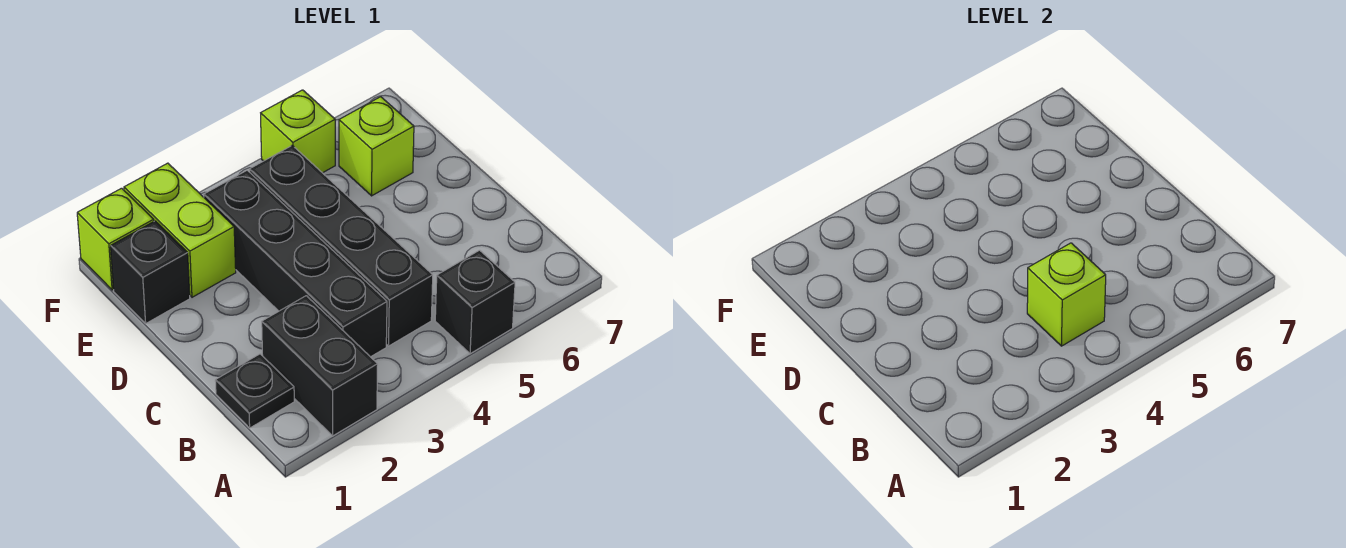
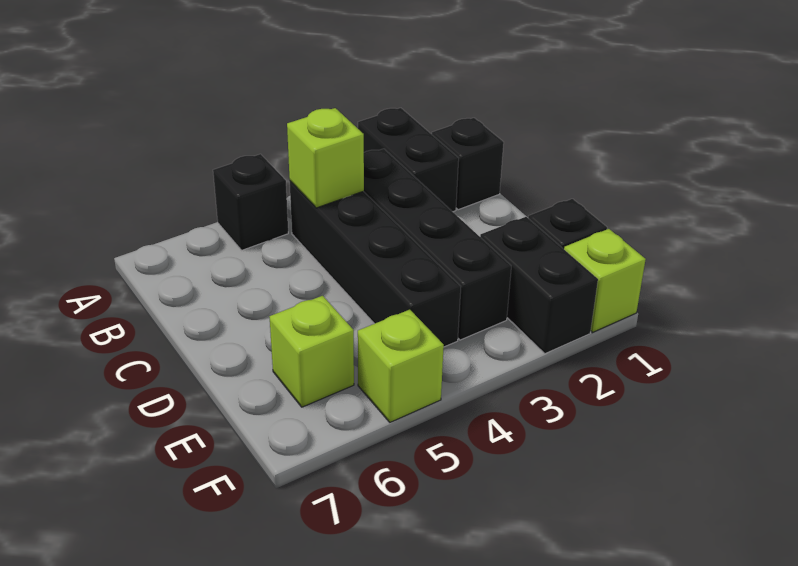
black 1x1 plate [215,354,294,428] -> black 1x1 brick [432,118,504,210]
lime 1x2 brick [124,163,236,297] -> black 1x2 brick [480,217,598,354]

